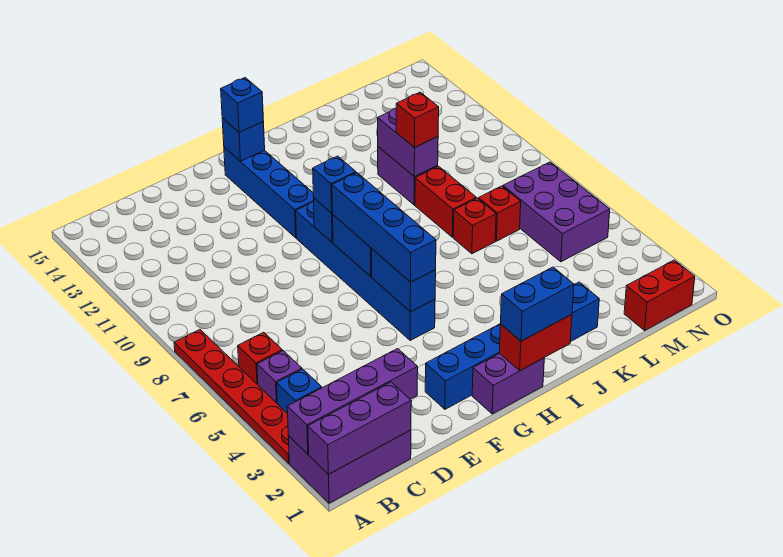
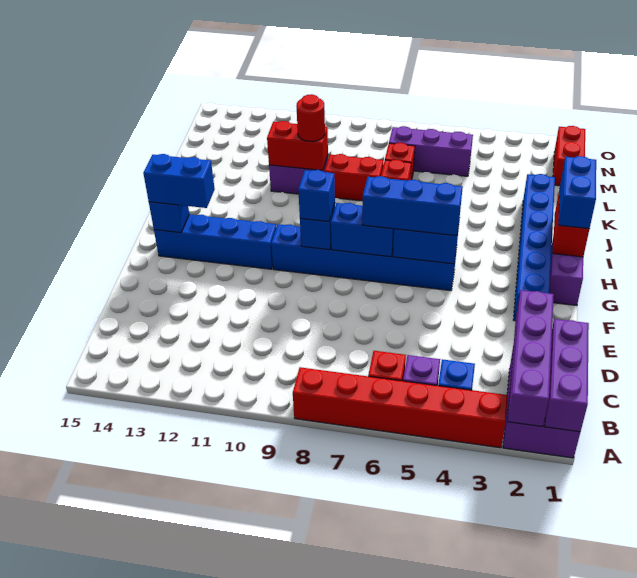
red 1x6 plate [174,330,289,463] -> red 1x6 brick [293,367,508,448]
blue 1x4 brick [332,173,436,282] -> blue 1x3 brick [362,176,463,236]
blue 1x1 brick [221,78,263,132] -> blue 1x2 brick [143,154,215,208]
purple 1x2 brick [378,109,438,177] -> red 1x2 brick [267,121,328,170]
red 1x1 brick [396,92,439,147] -> red 1x1 round brick [297,94,325,141]
purple 2x3 brick [503,162,610,262] -> purple 1x3 brick [389,126,473,176]

